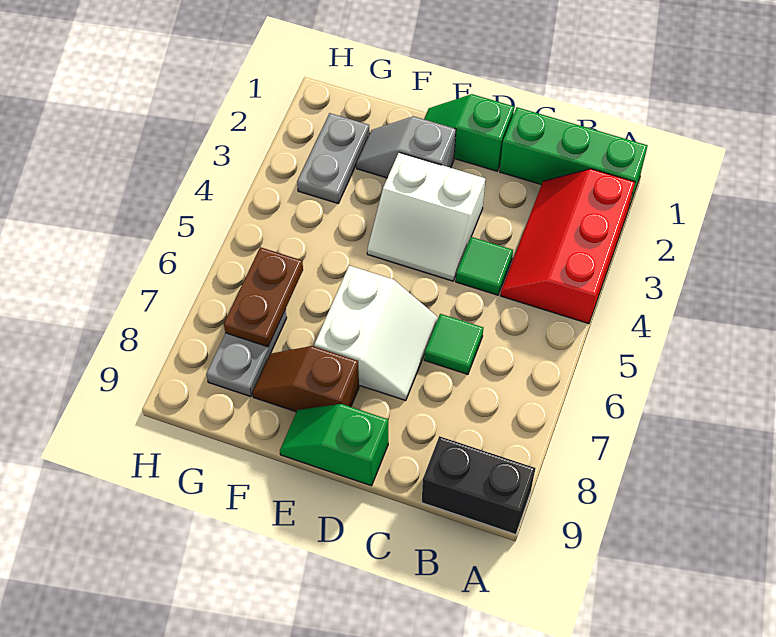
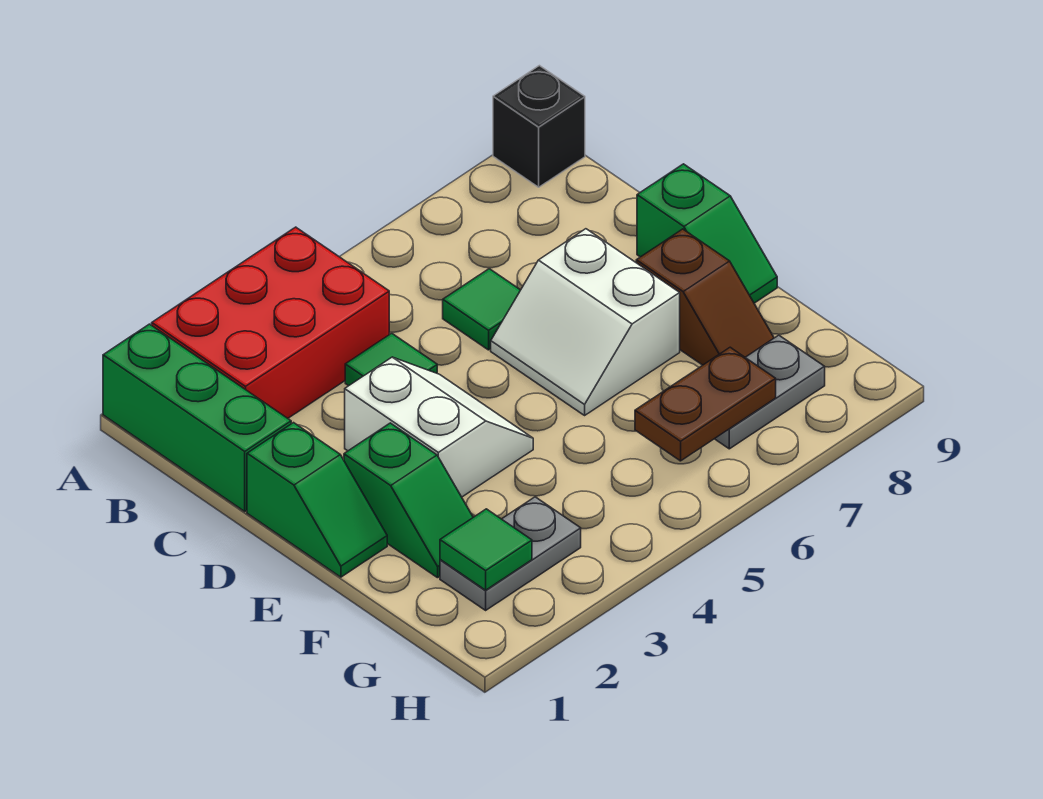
red 2x3 slope [500,169,635,324] -> red 2x3 brick [152,227,389,418]
black 1x2 brick [422,436,535,535] -> black 1x1 brick [493,66,585,187]
white 2x2 slope [314,266,438,401] -> white 2x2 slope turned to [491,229,680,415]
grey 1x2 slope [356,116,456,178] -> green 1x2 slope [344,423,473,578]
none -> green 1x1 tile [440,509,532,590]

